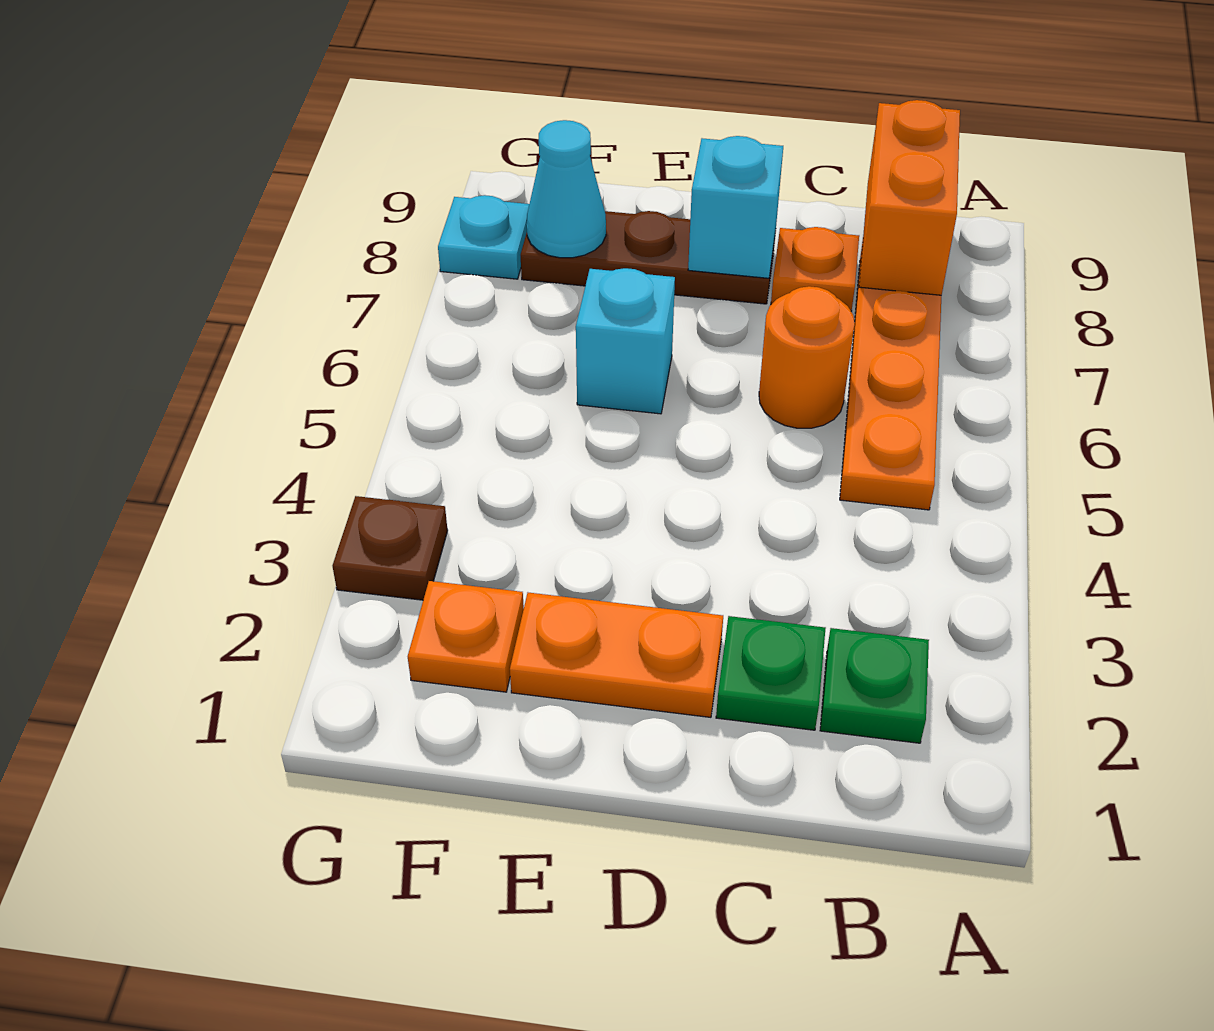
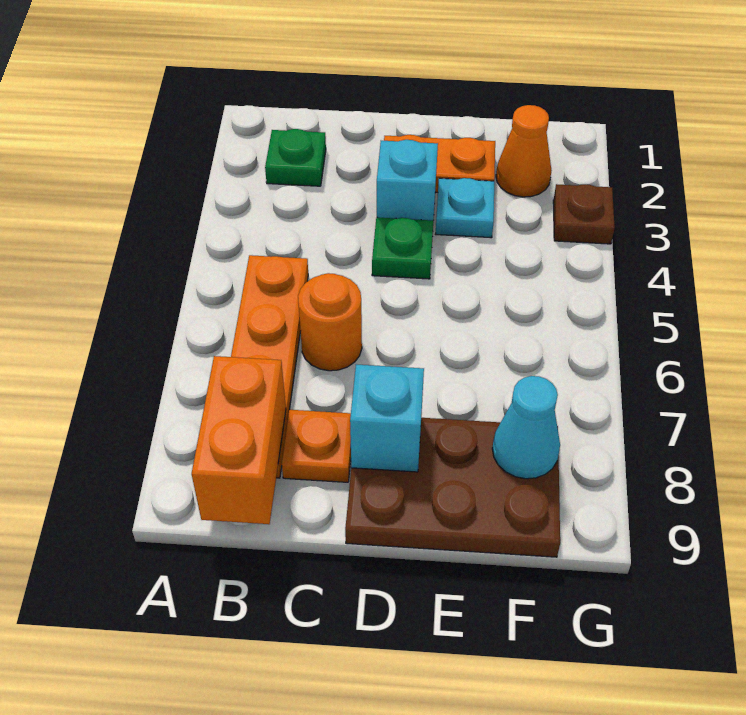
green 1x1 plate [716,616,826,730] -> green 1x1 plate moved to [372,217,433,279]
brown 1x3 plate [521,211,776,304] -> brown 2x3 plate [345,418,560,557]
cyan 1x1 brick [576,268,675,414] -> cyan 1x1 brick moved to [377,140,438,220]
orange 1x1 plate [408,581,524,692] -> orange 1x1 cone [496,105,552,197]
cyan 1x1 plate [438,195,529,279] -> cyan 1x1 plate moved to [436,178,494,238]

